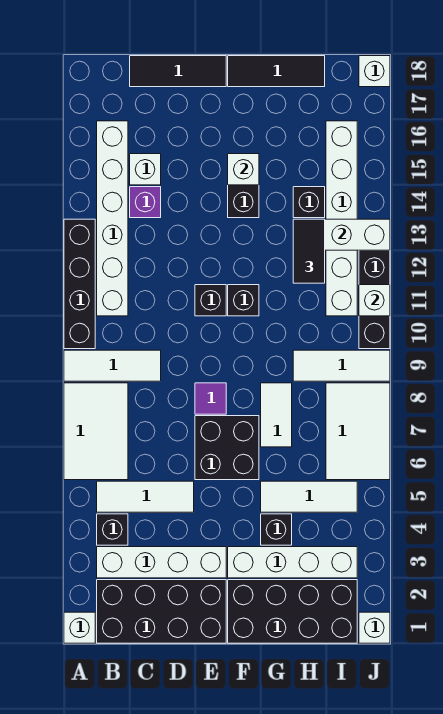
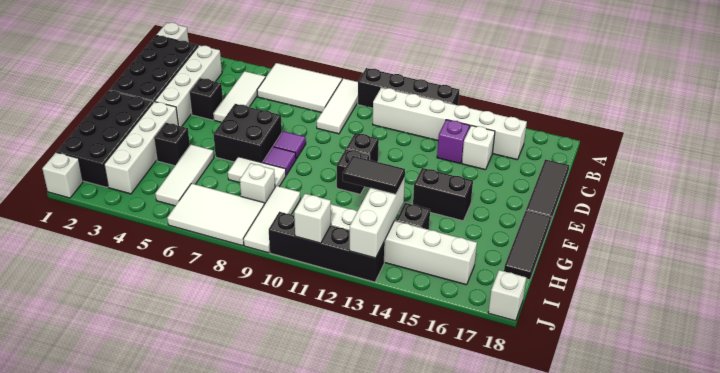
black 1x1 brick [97,514,128,545] -> black 1x1 brick moved to [189,78,223,120]
none -> purple 1x1 tile [263,147,296,175]
white 1x1 brick [228,154,259,185] -> white 1x1 brick moved to [240,163,275,204]

